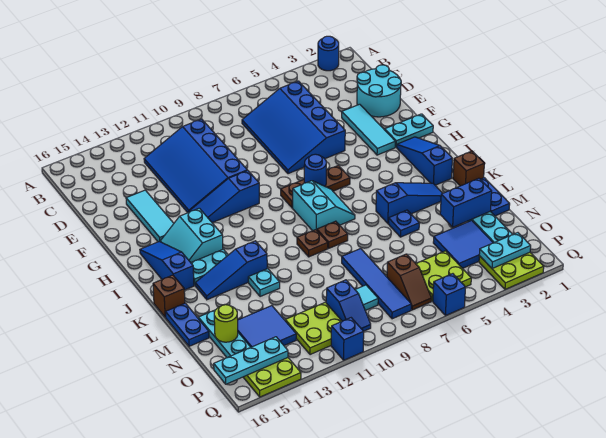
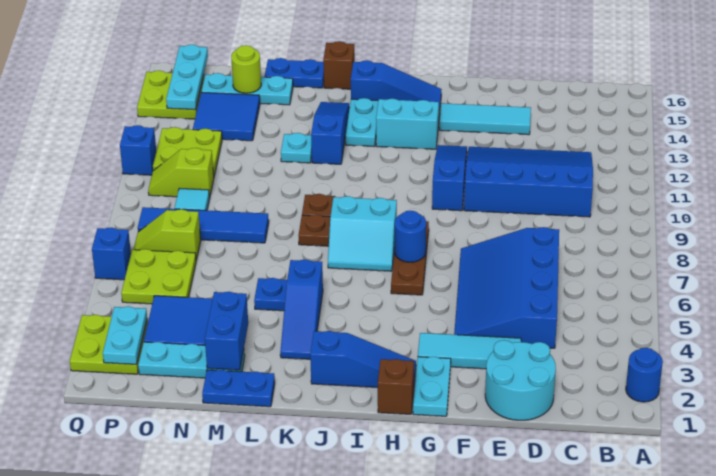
blue 3x4 slope [242,81,345,174] -> blue 3x4 slope turned to [454,227,559,348]
brown 1x1 brick [453,151,484,186] -> brown 1x1 brick moved to [378,359,414,414]
brown 1x2 slope [387,254,431,310] -> lime 1x2 slope [133,209,201,260]
blue 1x2 slope [326,280,371,331] -> lime 1x2 slope [148,148,214,198]

